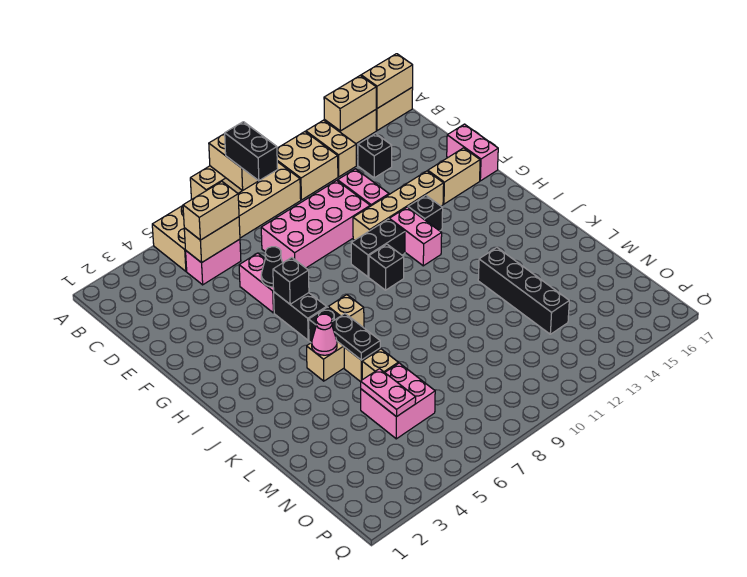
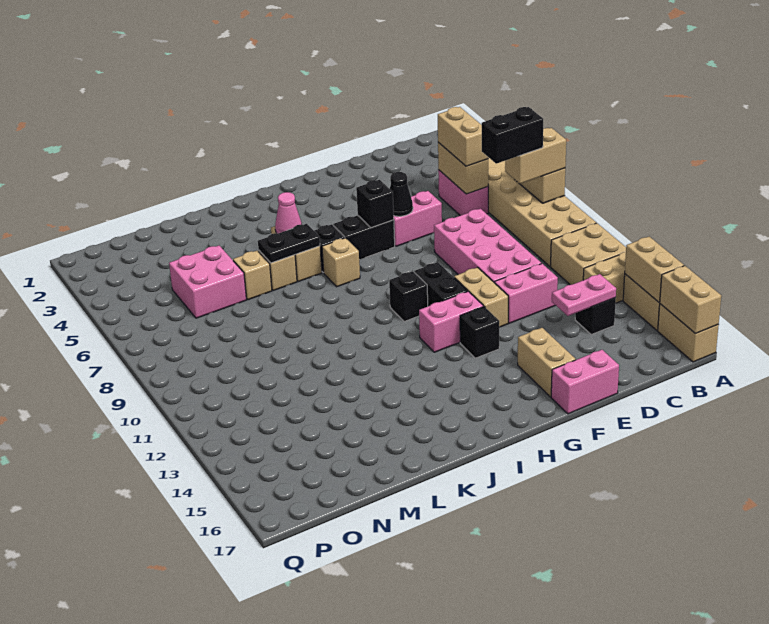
tan 1x4 brick [353,171,444,240] -> tan 1x2 brick [454,267,508,327]
black 1x4 brick [478,247,569,334] -> none
pink 1x2 plate [361,369,416,417] -> pink 1x2 plate moved to [552,274,616,316]

